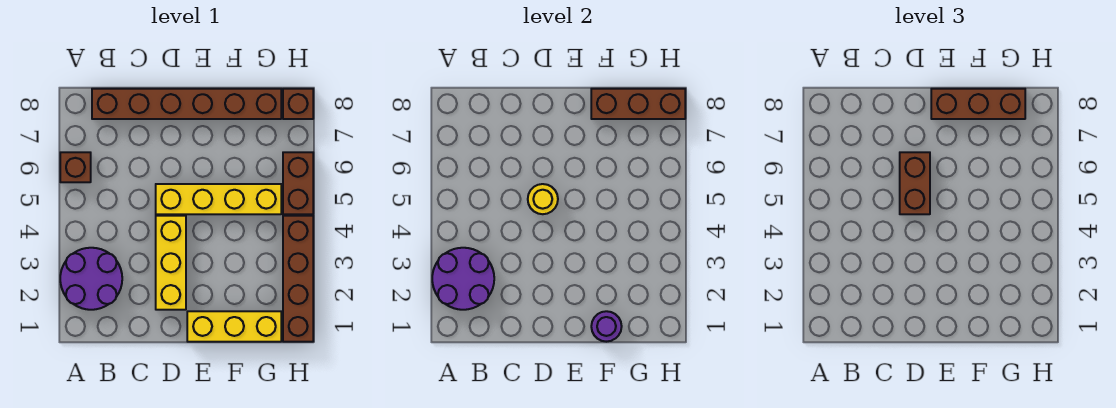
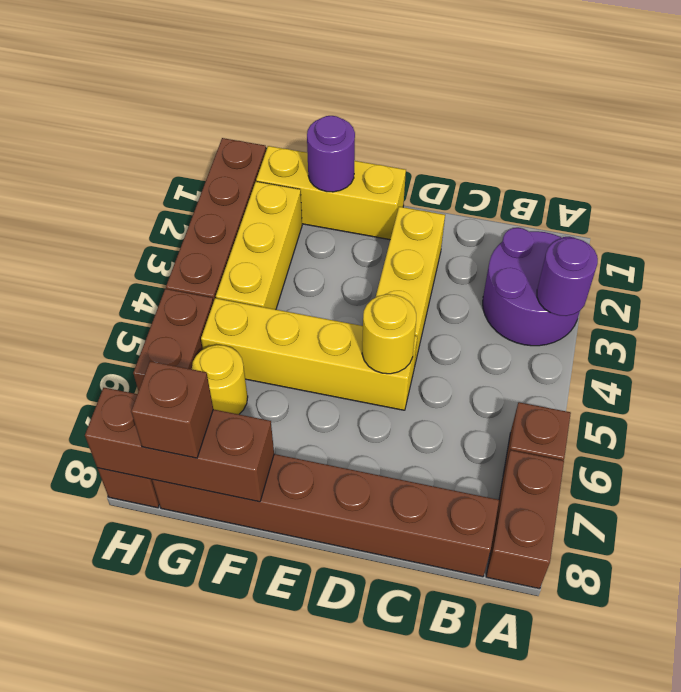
purple 2x2 round brick [432,248,494,310] -> purple 1x1 round brick [537,238,598,316]
brown 1x2 brick [900,152,930,214] -> brown 1x2 brick moved to [486,450,564,589]
brown 1x3 brick [931,89,1025,119] -> brown 1x1 brick [131,361,213,458]
none -> yellow 1x3 brick [216,182,302,309]
none -> yellow 1x1 round brick [192,345,248,414]

